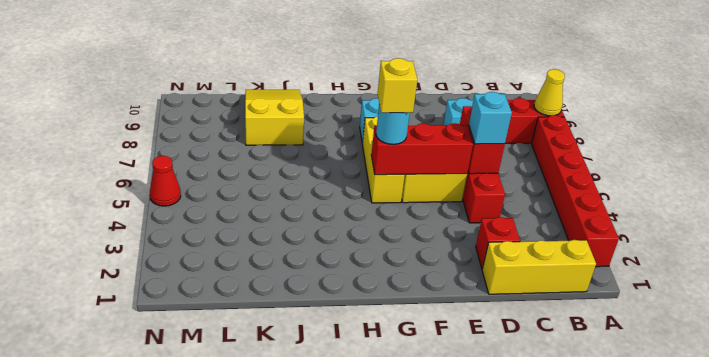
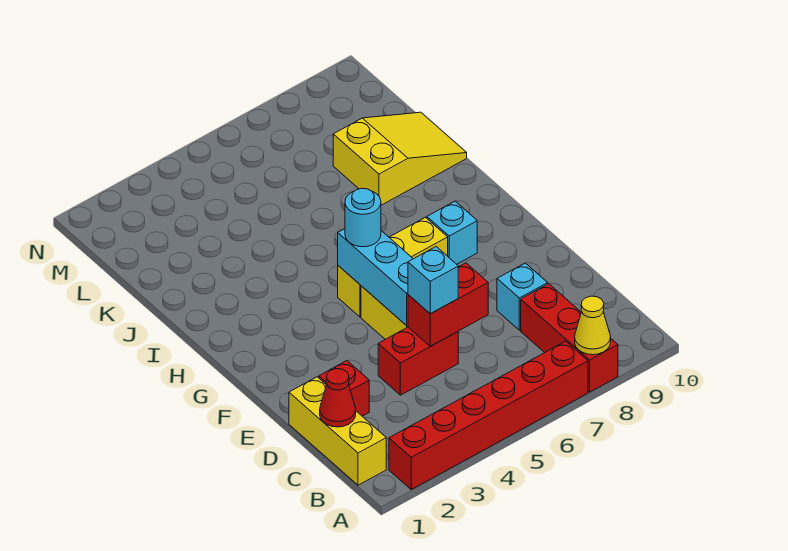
red 1x3 brick [371,123,473,175] -> cyan 1x3 brick [338,229,413,326]
yellow 1x1 brick [378,58,417,113] -> none
red 1x1 cone [150,156,181,206] -> red 1x1 cone moved to [320,369,356,427]

